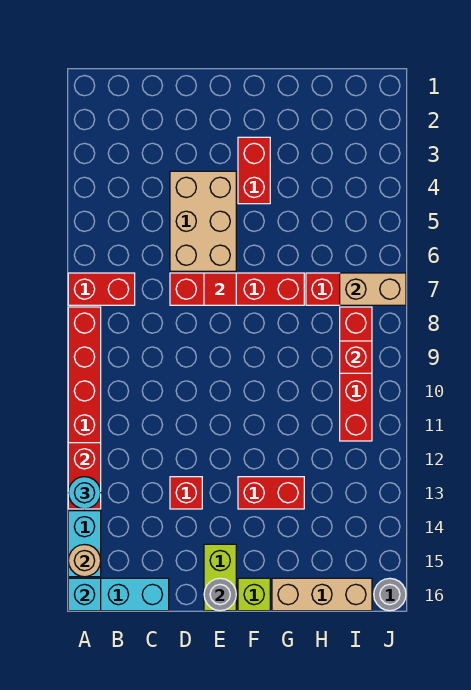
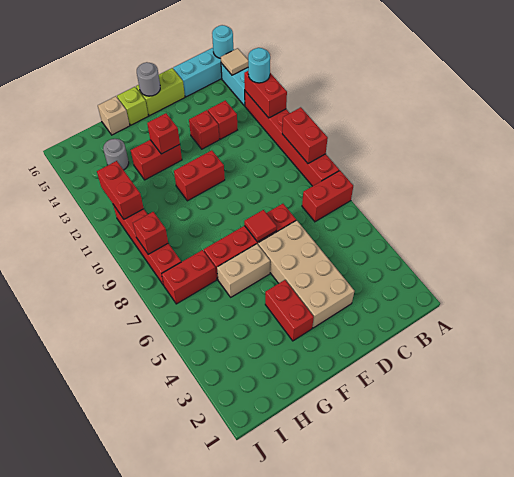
none -> red 1x2 brick [282,107,328,164]
tan 1x1 round brick [68,545,101,577] -> tan 1x1 tile [221,48,248,75]
cyan 1x1 brick [68,578,101,611] -> cyan 1x1 round brick [212,25,233,58]
none -> red 1x1 brick [208,100,237,139]
tan 2x3 brick [170,171,236,271] -> tan 2x4 brick [258,220,354,328]
none -> red 1x2 brick [174,150,225,201]
lime 1x2 brick [204,544,236,611] -> lime 1x2 brick turned to [136,68,185,116]
none -> red 1x1 brick [147,113,180,154]
tan 1x3 brick [272,578,372,611] -> tan 1x1 brick [98,96,130,135]
tan 1x2 brick [340,273,406,305] -> tan 1x2 brick moved to [217,244,270,297]
none -> red 1x2 brick [97,161,144,219]
grey 1x1 round brick [374,578,406,611] -> grey 1x1 round brick moved to [103,139,129,170]

